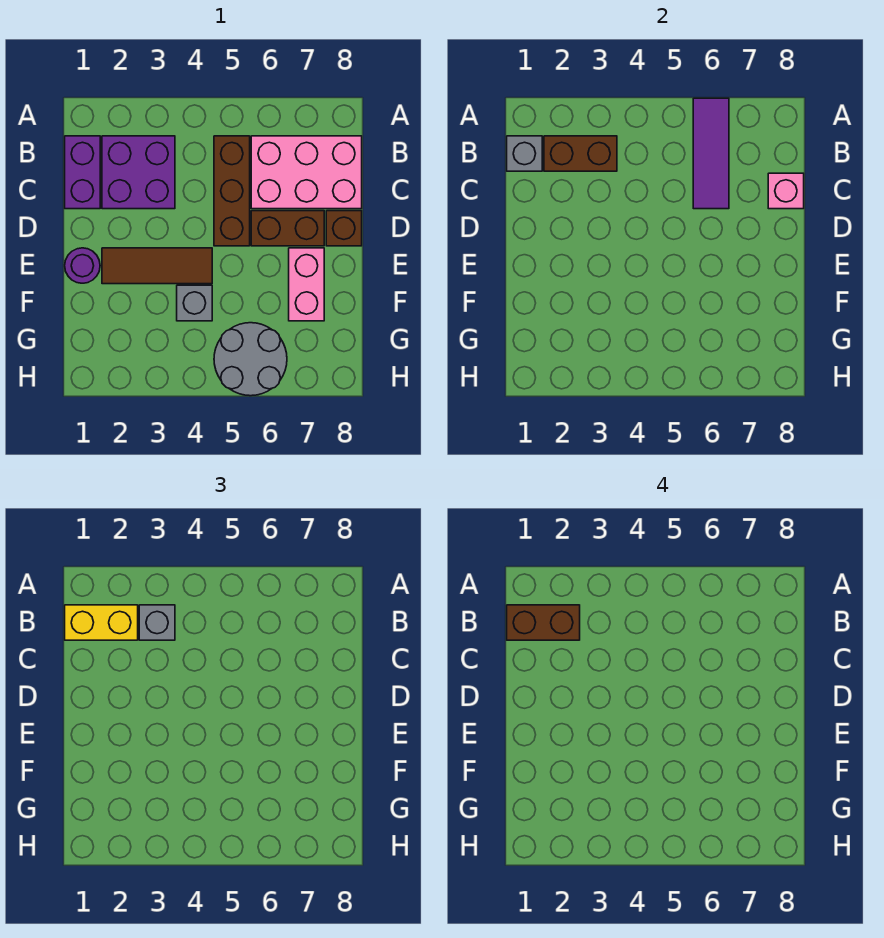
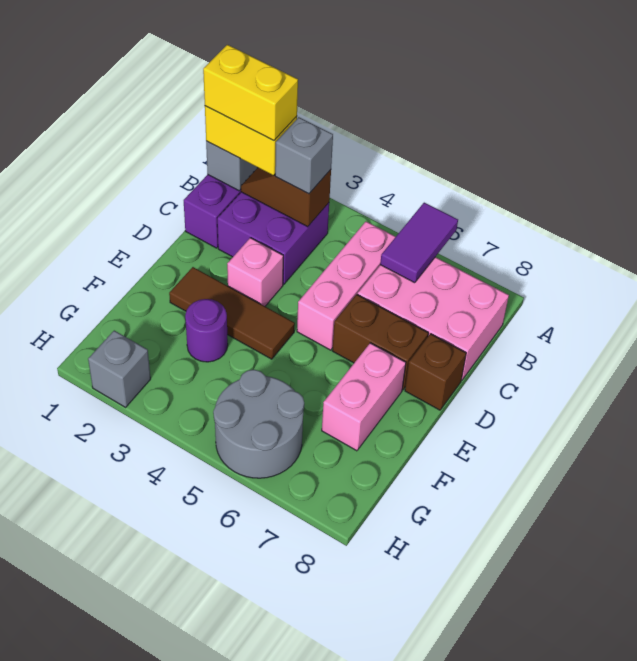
purple 1x3 tile [693,98,729,209] -> purple 1x2 tile [380,203,458,283]
brown 1x2 brick [507,605,580,640] -> yellow 1x2 brick [203,45,298,141]
brown 1x2 brick [544,136,617,171] -> brown 1x2 slope [241,168,331,227]
brown 1x3 brick [214,136,250,246] -> pink 1x3 brick [297,222,396,350]
pink 1x1 brick [768,173,804,209] -> pink 1x1 brick moved to [227,238,283,306]
purple 1x1 round brick [65,248,100,283] -> purple 1x1 round brick moved to [185,299,228,362]
grey 1x1 brick [177,285,212,321] -> grey 1x1 brick moved to [88,331,151,407]

